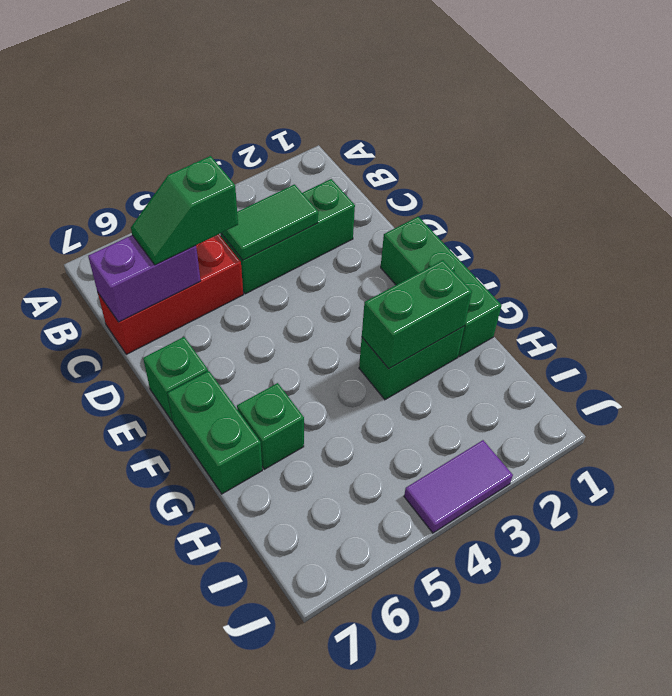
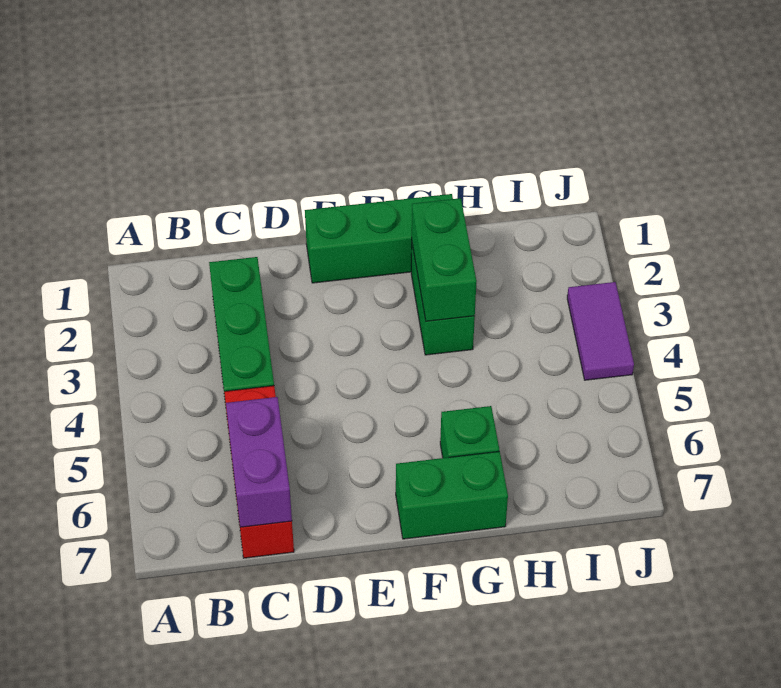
green 1x2 tile [221,184,318,260] -> none
green 1x2 slope [131,156,238,265] -> none
green 1x1 brick [143,337,208,421] -> none

